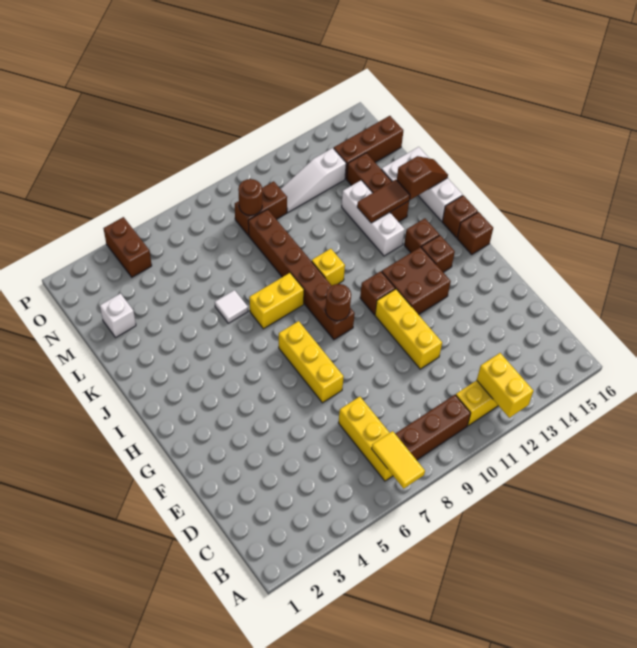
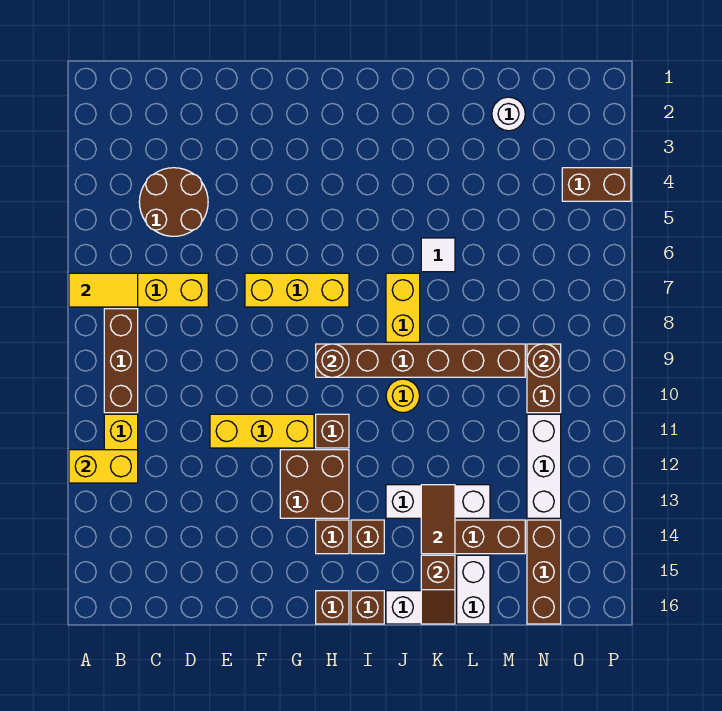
none -> brown 2x2 round brick [139,168,208,236]
yellow 1x1 brick [312,249,345,285] -> yellow 1x1 round brick [386,379,420,413]
white 1x1 brick [100,293,136,337] -> white 1x1 round brick [492,97,525,131]
white 1x3 slope [281,148,346,212] -> white 1x3 brick [527,414,561,518]

